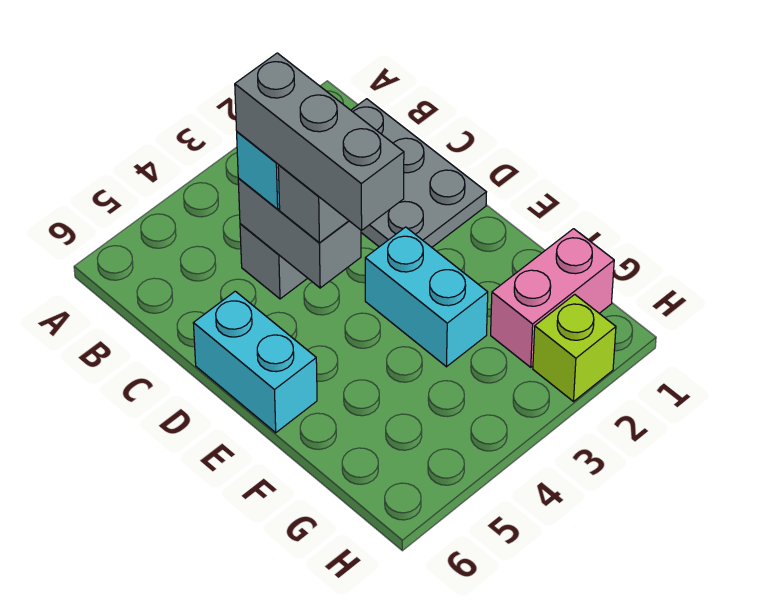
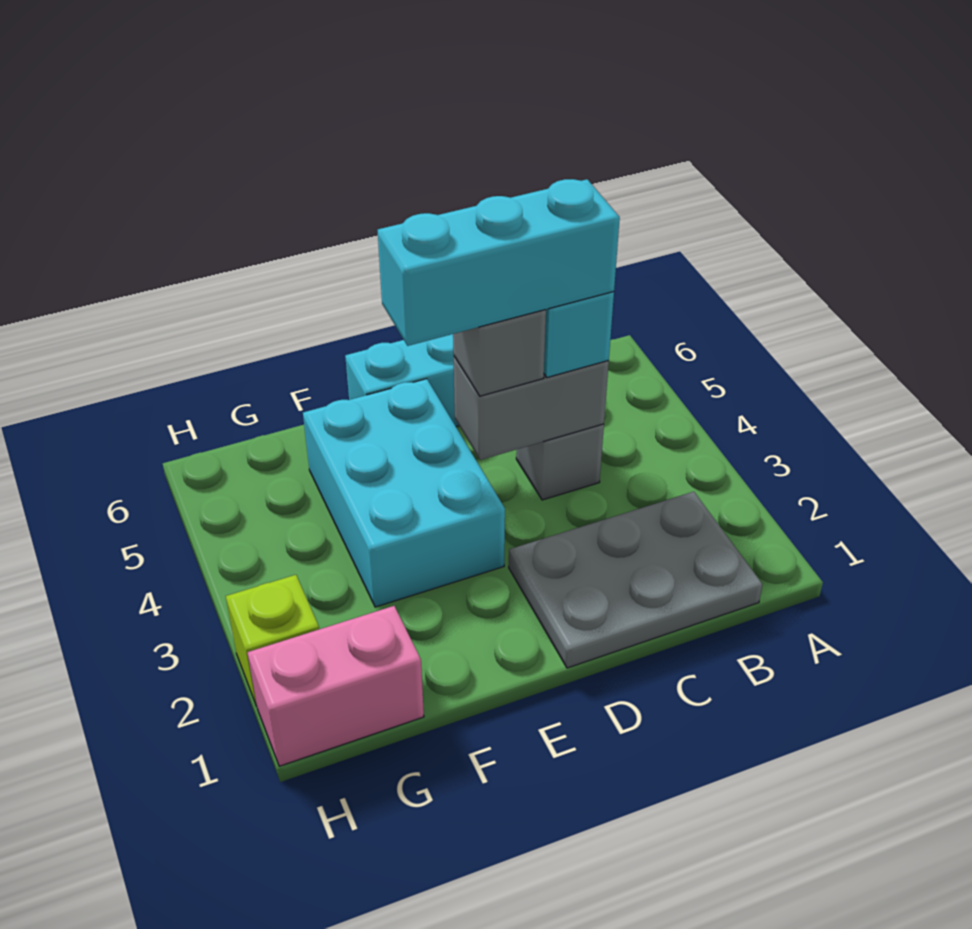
grey 1x3 brick [235,53,404,230] -> cyan 1x3 brick [378,179,620,346]
cyan 1x2 brick [365,227,488,367] -> cyan 2x3 brick [303,379,505,607]
pink 1x2 brick [491,229,614,367] -> pink 1x2 brick turned to [247,606,424,766]

